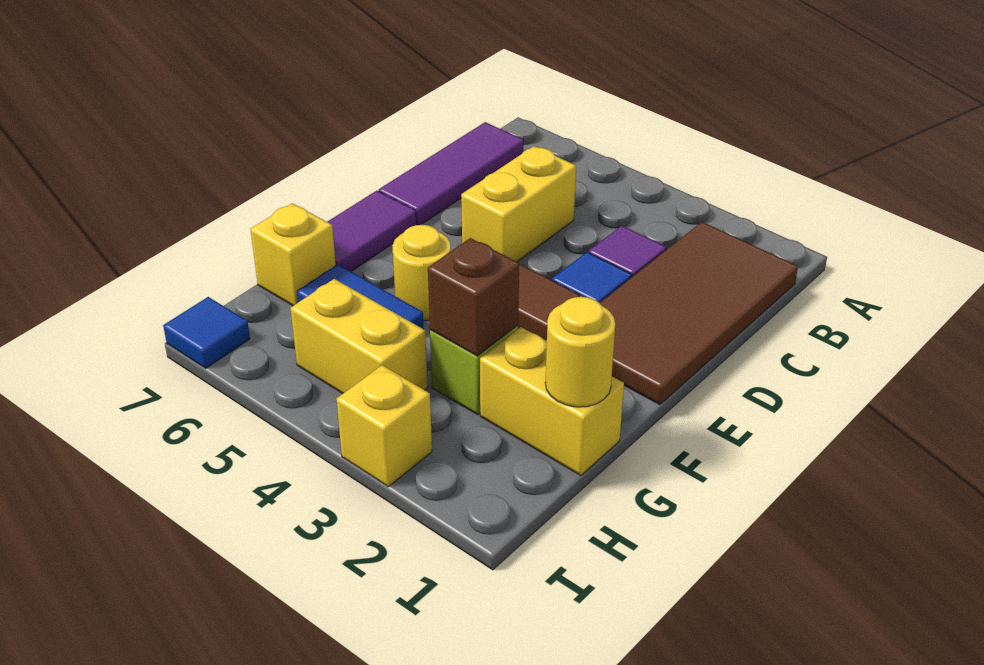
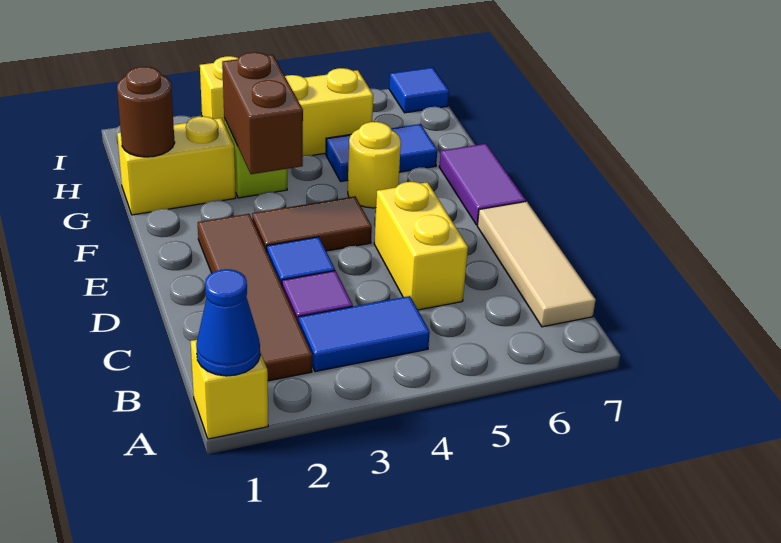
none -> blue 1x1 cone [196,269,260,376]
brown 2x4 tile [600,222,798,405] -> brown 1x4 tile [198,214,312,381]
none -> blue 1x2 tile [299,296,430,372]
purple 1x3 tile [379,122,523,225] -> tan 1x3 tile [477,201,596,327]
yellow 1x1 round brick [545,297,615,407] -> brown 1x1 round brick [117,67,175,157]
brown 1x1 brick [428,238,519,356] -> brown 1x2 brick [222,52,303,174]
yellow 1x1 brick [250,203,336,306] -> yellow 1x1 brick moved to [190,340,268,439]

